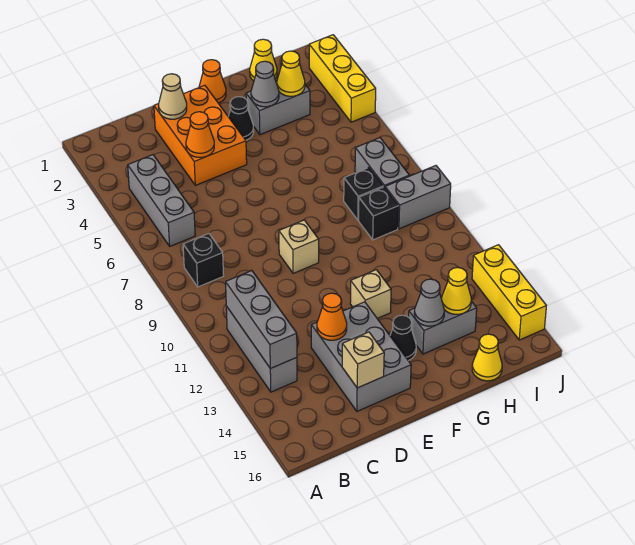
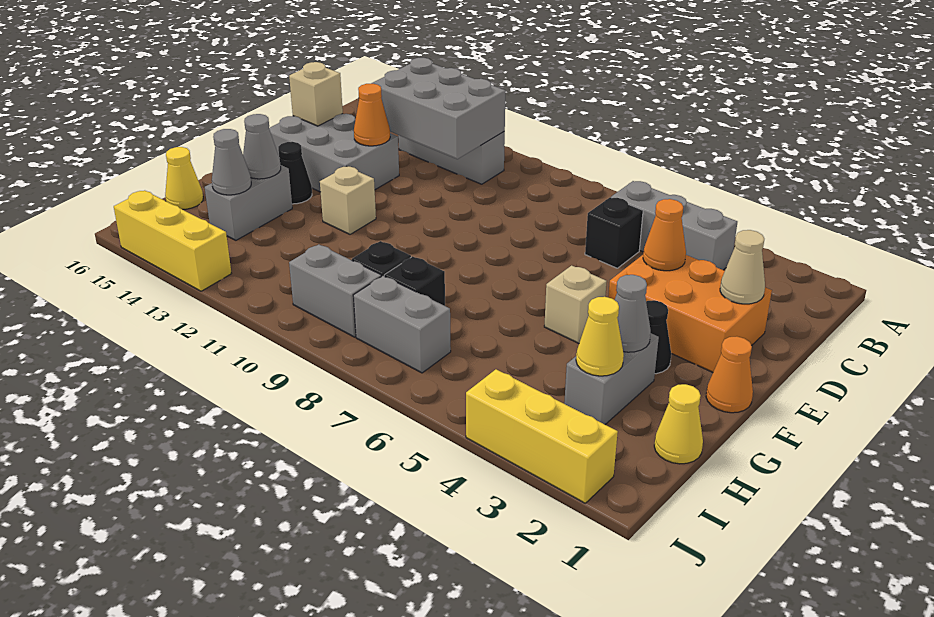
black 1x1 brick [183,234,224,287] -> black 1x1 brick moved to [585,197,643,268]
grey 1x3 brick [226,271,297,369] -> grey 2x3 brick [371,58,506,159]
tan 1x1 brick [279,220,319,273] -> tan 1x1 brick moved to [544,265,607,343]
yellow 1x1 cone [442,267,471,314] -> grey 1x1 cone [212,129,251,195]
grey 1x2 brick [385,166,451,229] -> grey 1x2 brick turned to [289,244,381,337]

